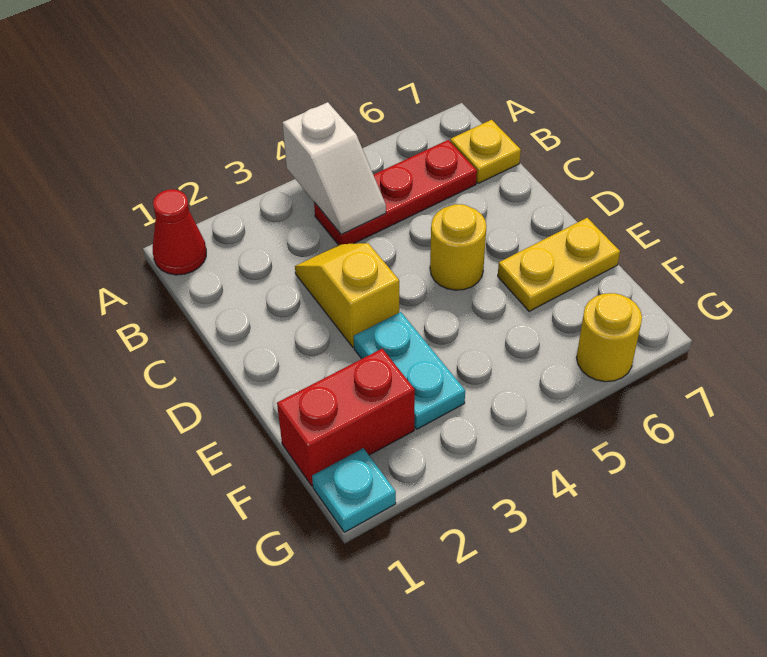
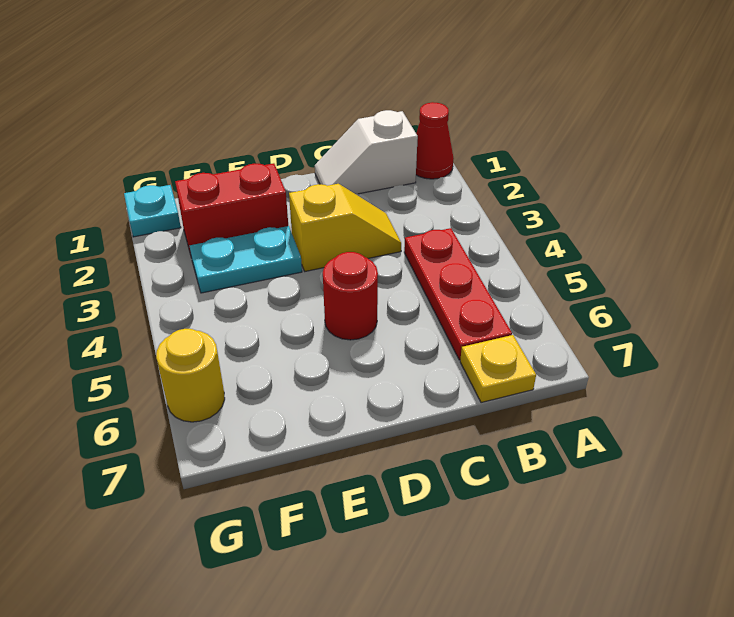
white 1x2 slope [283,102,386,235] -> white 1x2 slope moved to [315,110,418,194]
yellow 1x1 round brick [430,204,486,290] -> red 1x1 round brick [323,252,378,340]
yellow 1x2 plate [498,218,620,311] -> none
red 1x2 brick [277,349,415,486] -> red 1x2 brick turned to [175,163,288,255]

